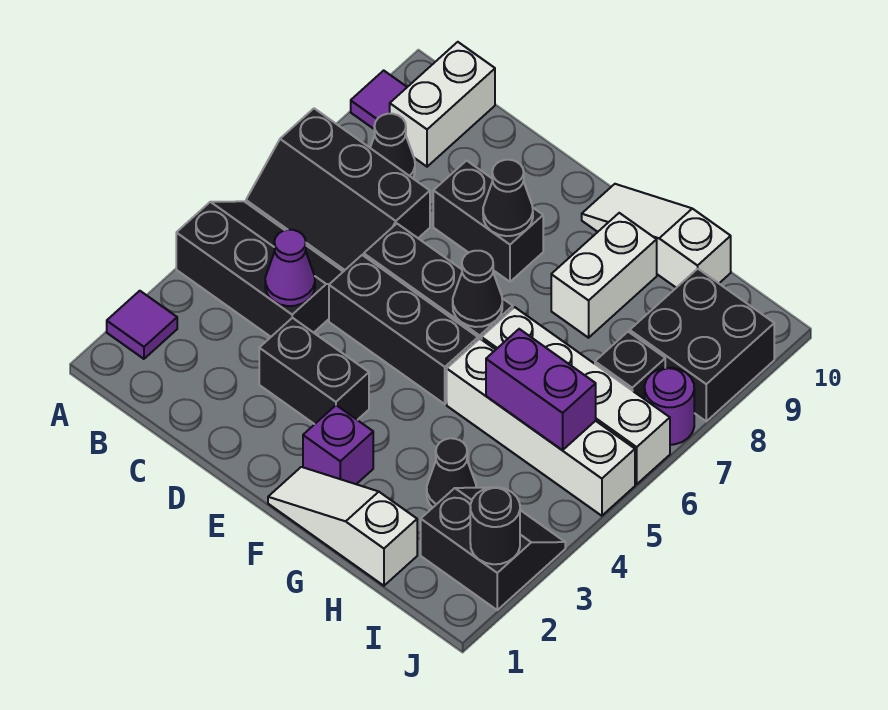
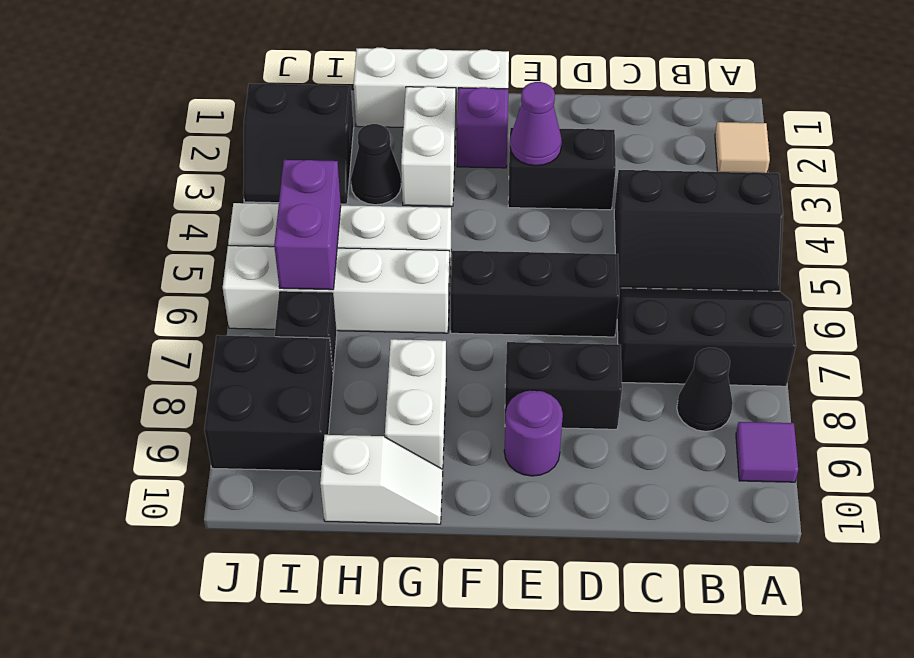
purple 1x1 tile [107,291,177,359] -> tan 1x1 tile [715,122,770,173]
white 1x2 brick [390,42,495,167] -> white 1x2 brick moved to [401,86,456,206]
purple 1x1 cone [265,230,315,306] -> purple 1x1 cone moved to [510,82,562,166]
black 1x3 brick [329,255,478,404] -> none
black 1x1 cone [483,160,533,236] -> none
white 1x3 slope [268,467,417,586] -> white 1x3 brick [354,47,509,129]
black 1x1 cone [453,251,502,327] -> none
white 1x3 slope [582,184,731,288] -> white 1x2 slope [320,435,443,524]
purple 1x2 brick [486,329,596,450] -> purple 1x2 brick turned to [274,160,341,290]
black 1x1 round brick [470,487,520,564] -> none
purple 1x1 round brick [645,368,694,445] -> purple 1x1 round brick moved to [504,390,563,476]

